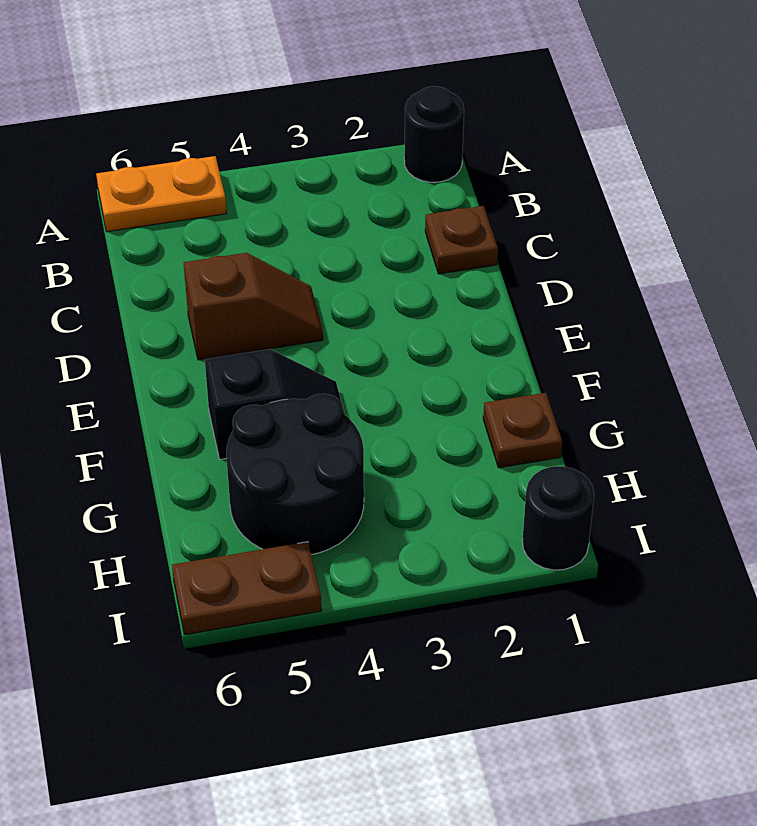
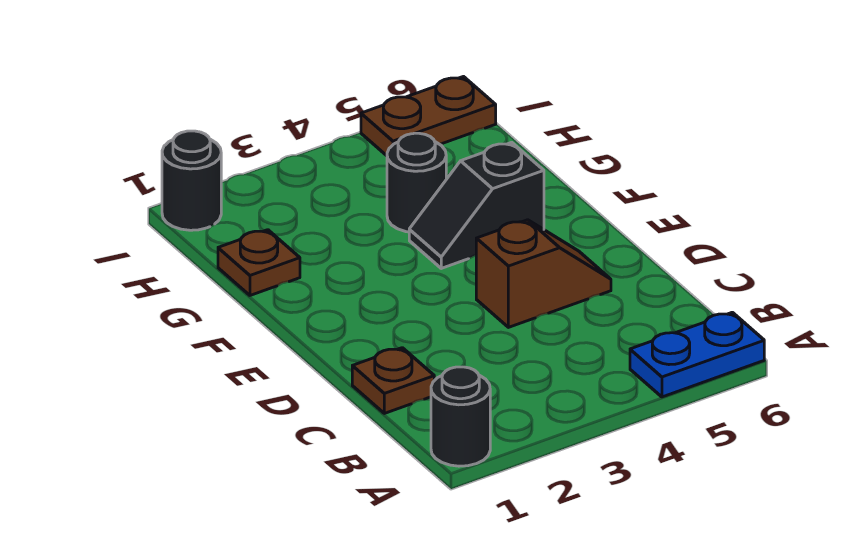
orange 1x2 plate [96,156,226,232] -> blue 1x2 plate [630,312,764,397]
brown 1x2 slope [184,253,323,360] -> brown 1x2 slope turned to [476,220,611,327]
black 2x2 round brick [226,394,364,555] -> black 1x1 round brick [387,133,446,232]

